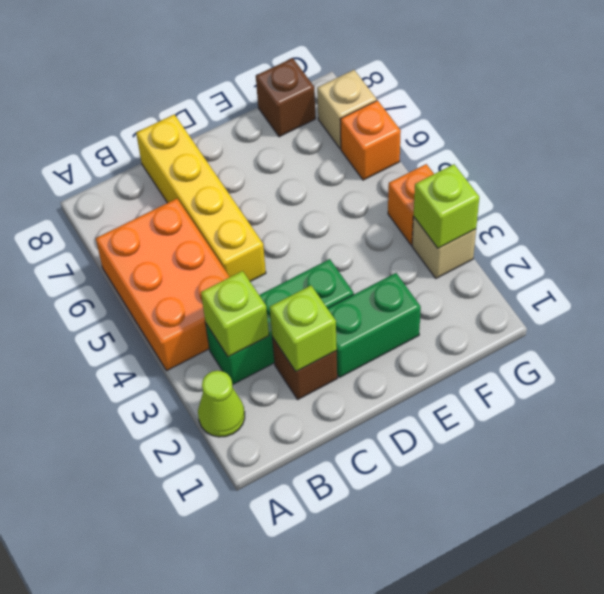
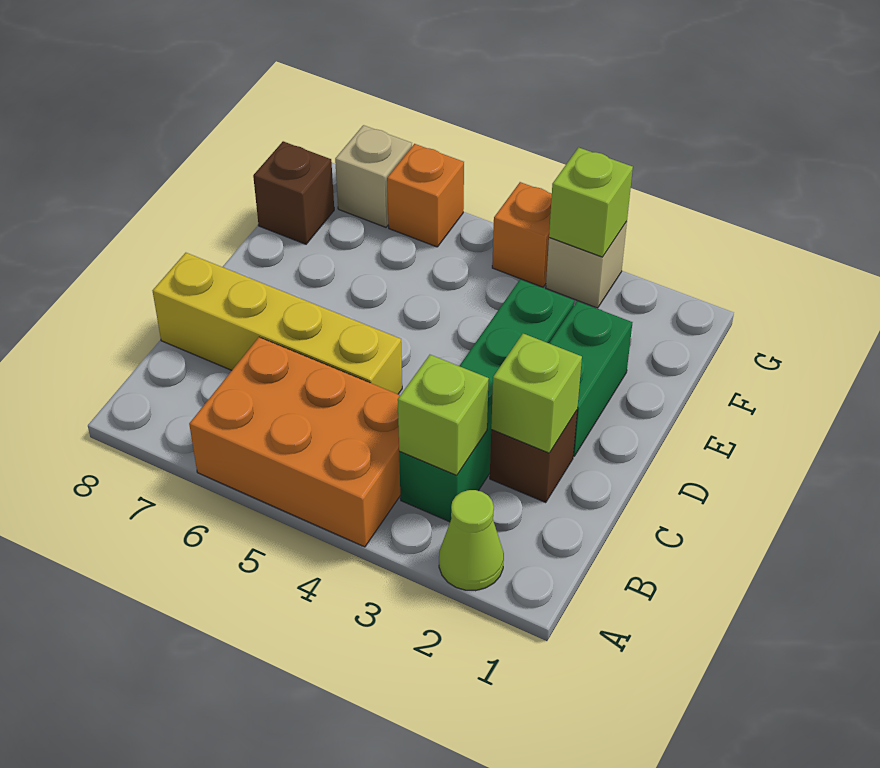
green 1x3 brick [206,259,354,385] -> green 1x4 brick [399,279,574,522]

